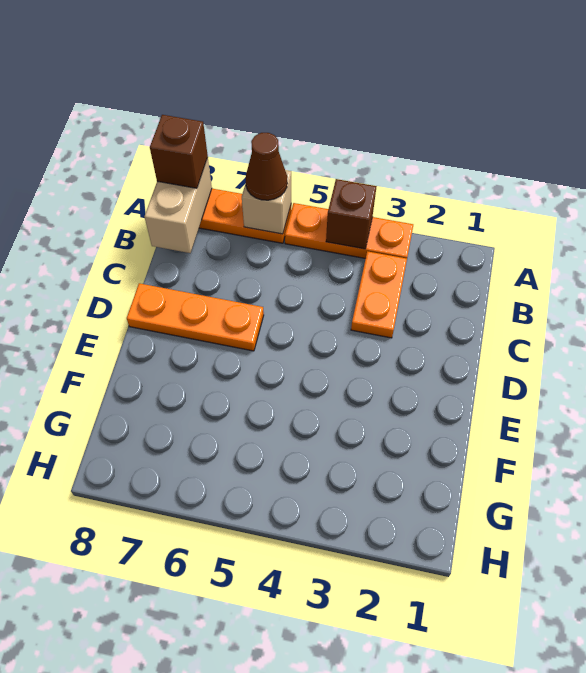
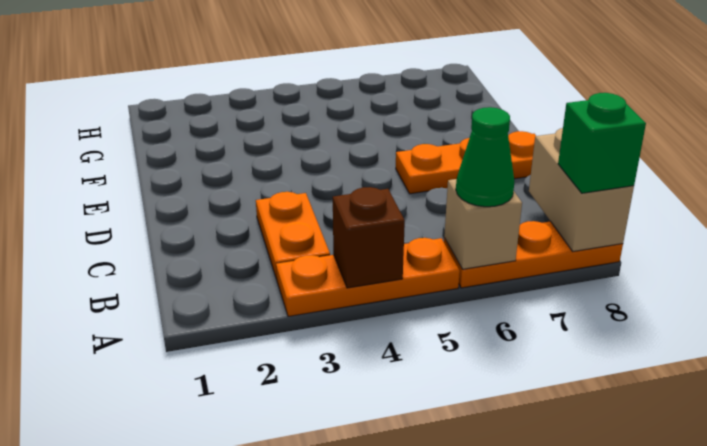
brown 1x1 cone [246,133,287,200] -> green 1x1 cone [456,107,514,207]
brown 1x1 brick [150,115,208,188] -> green 1x1 brick [558,93,646,193]

